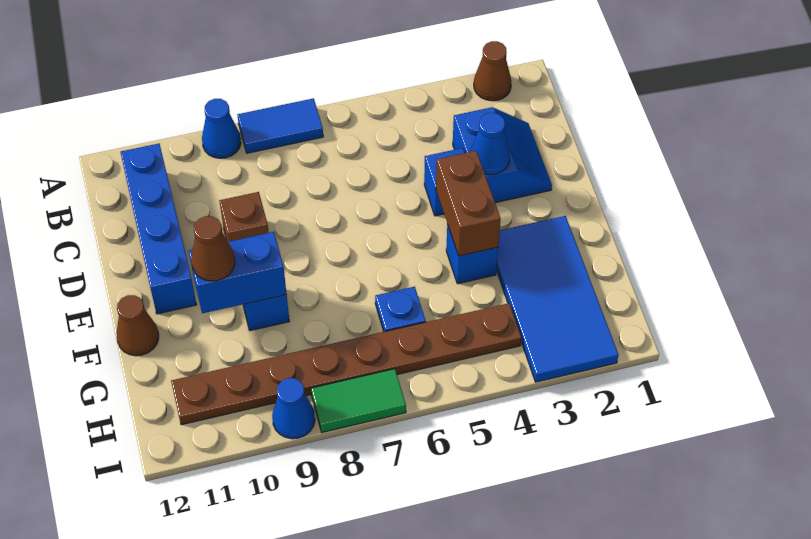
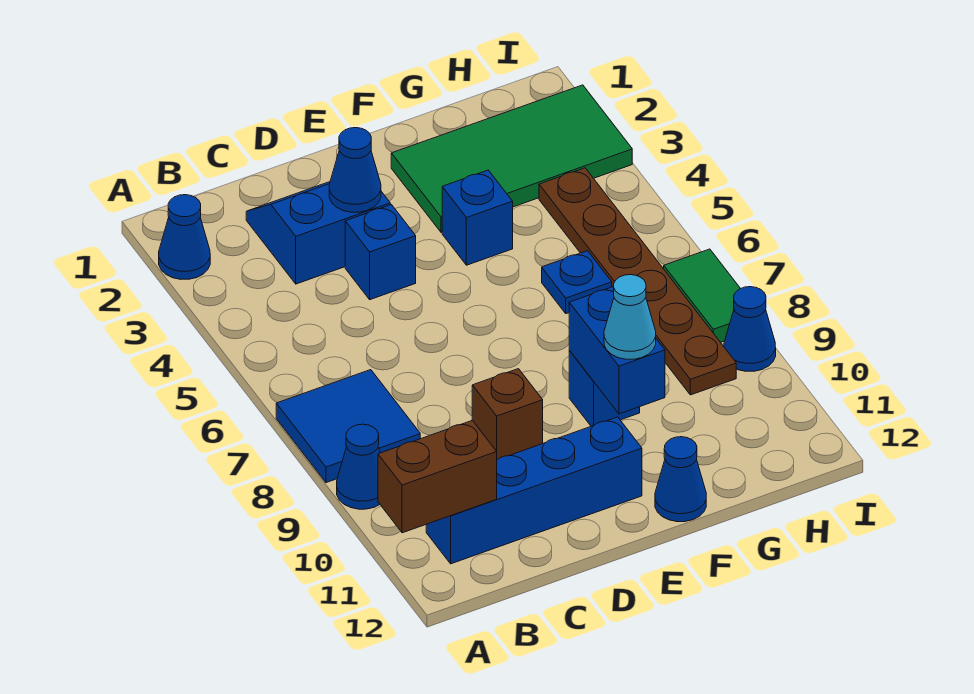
brown 1x1 cone [474,41,511,101] -> blue 1x1 cone [159,195,210,279]
blue 1x2 tile [238,98,323,153] -> blue 2x2 tile [276,370,420,483]
brown 1x2 brick [436,151,501,256] -> brown 1x2 brick moved to [378,420,497,533]
blue 2x4 tile [496,216,618,382] -> green 2x4 tile [391,85,632,232]
brown 1x1 cone [191,216,235,281] -> cyan 1x1 cone [604,275,656,359]
brown 1x1 cone [117,295,159,356] -> blue 1x1 cone [655,437,706,522]
brown 1x8 plate [171,303,521,425] -> brown 1x6 plate [539,168,736,395]

